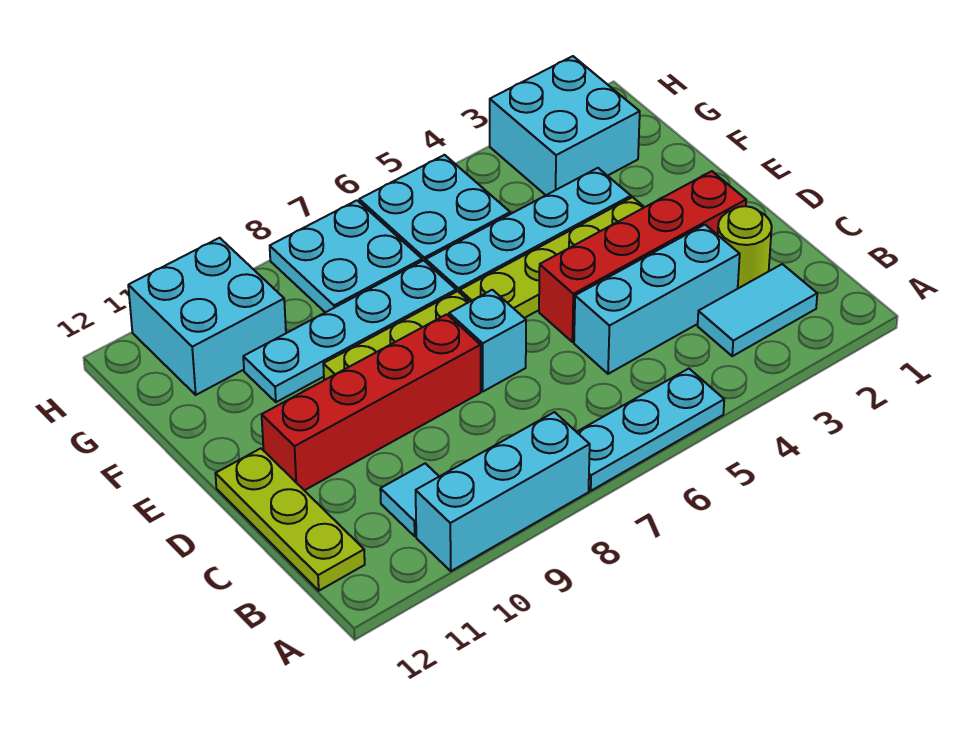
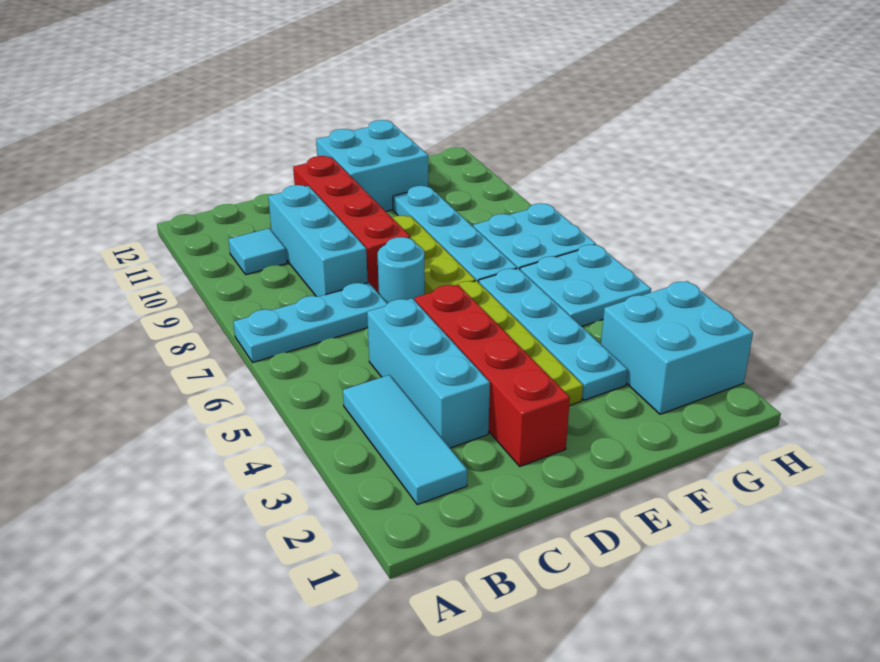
cyan 1x3 plate [577,369,724,491] -> cyan 1x3 plate turned to [233,282,387,362]
cyan 1x3 brick [416,412,590,571] -> cyan 1x3 brick moved to [268,185,368,297]
cyan 1x2 tile [698,264,817,356] -> cyan 1x3 tile [343,375,467,505]
lime 1x3 plate [215,448,365,591] -> none
lime 1x1 round brick [718,206,772,288] -> none
cyan 1x1 brick [449,290,526,391] -> cyan 1x1 round brick [378,237,425,304]
cyan 2x2 brick [128,238,286,395] -> cyan 2x2 brick moved to [316,120,428,211]

